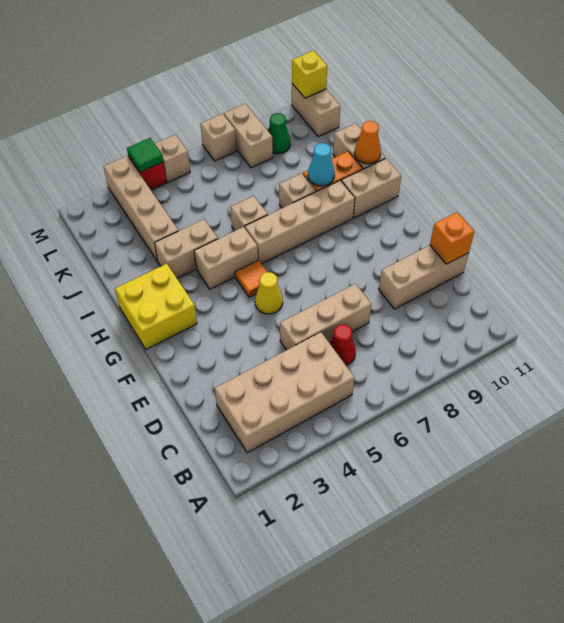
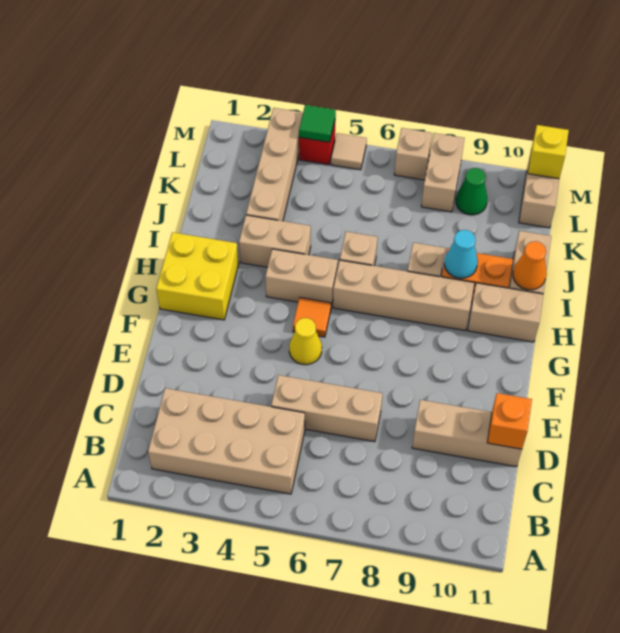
red 1x1 cone [330,324,356,365] -> none
tan 1x1 brick [155,135,190,182] -> tan 1x1 tile [331,133,367,170]

